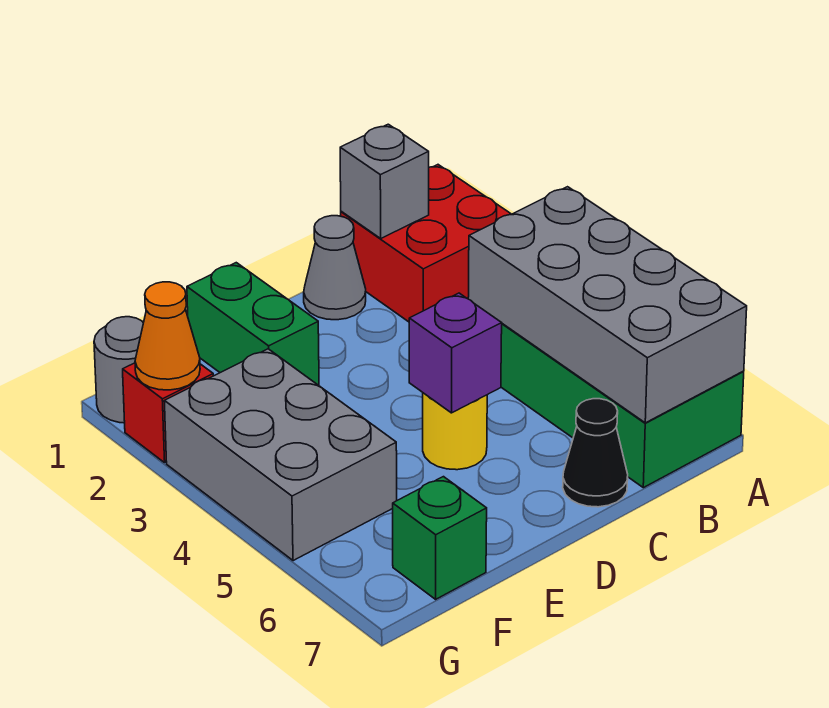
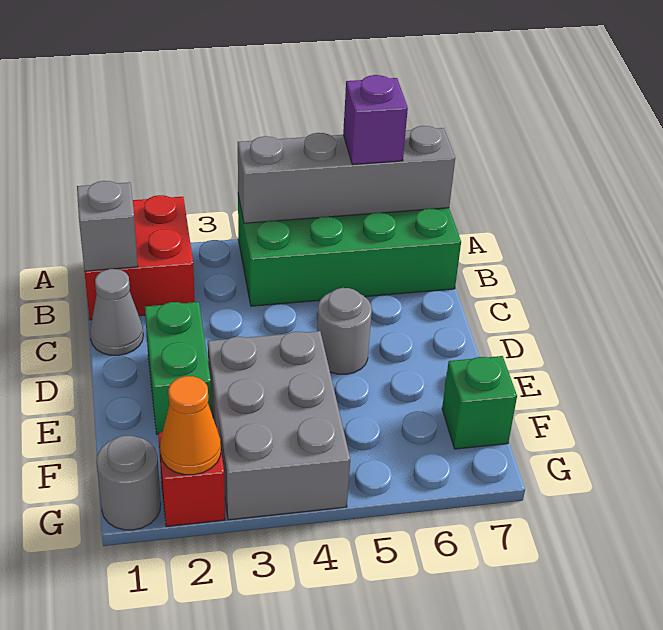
grey 2x4 brick [468,187,747,423] -> grey 1x4 brick [238,126,455,223]
black 1x1 cone [563,399,628,507] -> none
yellow 1x1 round brick [423,393,487,470] -> grey 1x1 round brick [317,288,372,374]
purple 1x1 brick [409,293,502,413] -> purple 1x1 brick moved to [343,75,408,165]
green 1x2 brick [187,263,319,385] -> green 1x2 brick turned to [145,302,212,434]
grey 2x3 brick [164,349,397,561] -> grey 2x3 brick turned to [208,331,350,520]

